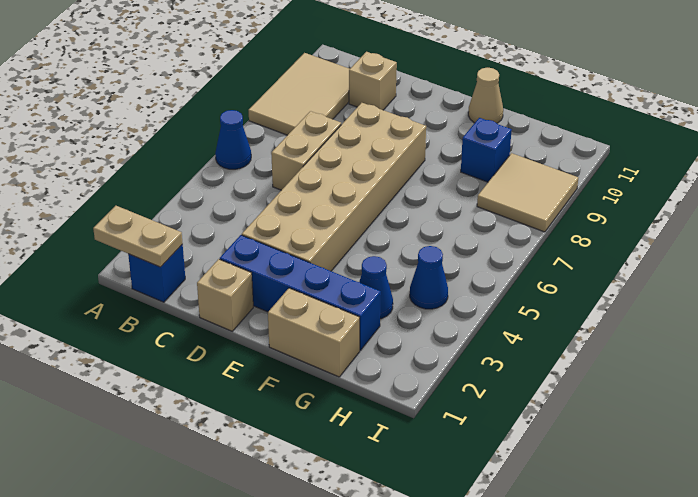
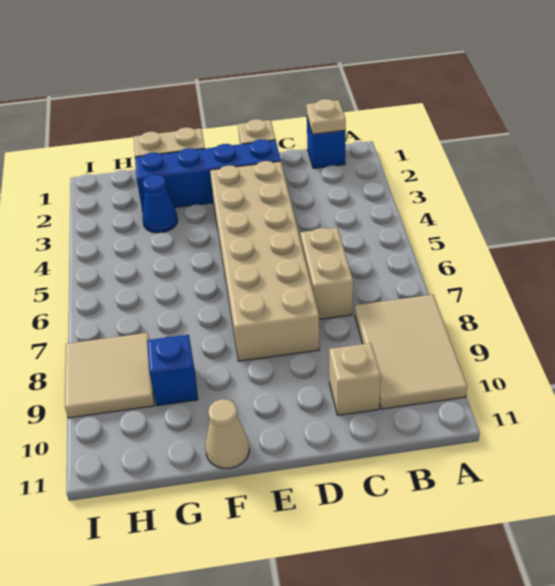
tan 1x2 plate [93,206,183,267] -> tan 1x1 plate [306,99,346,134]
blue 1x1 cone [215,110,251,169] -> none
blue 1x1 cone [410,246,448,309] -> none

